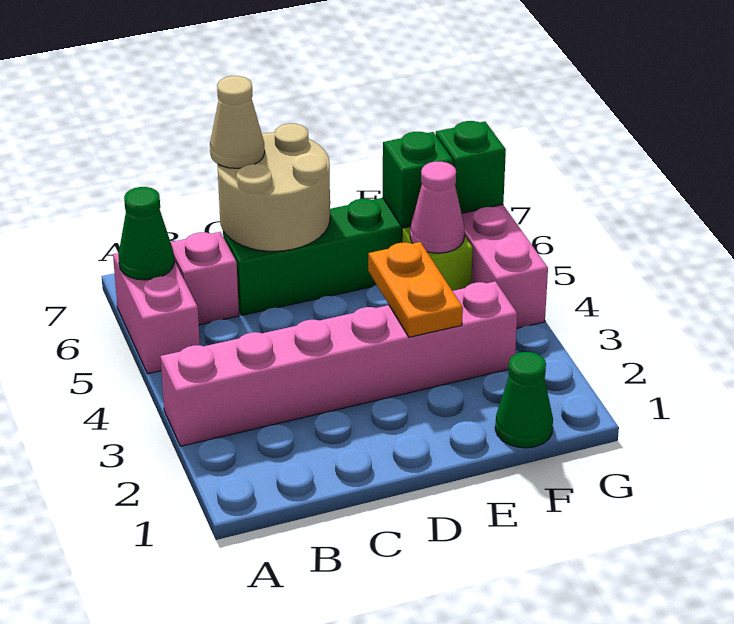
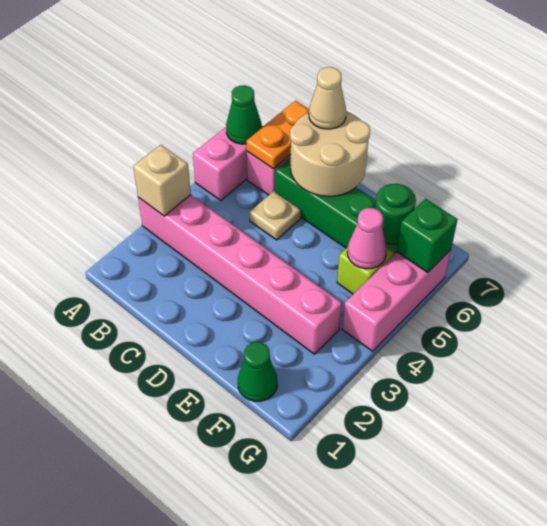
none -> tan 1x1 brick [133,145,191,216]
none -> tan 1x1 plate [249,191,301,240]
orange 1x2 plate [368,242,463,337] -> orange 1x2 plate moved to [246,101,309,169]
green 1x1 brick [383,132,453,226] -> green 1x1 round brick [375,184,416,244]

